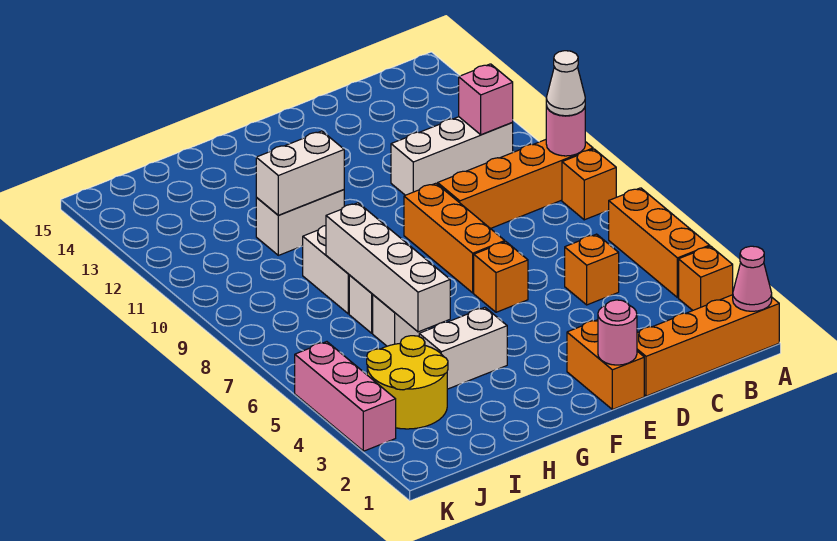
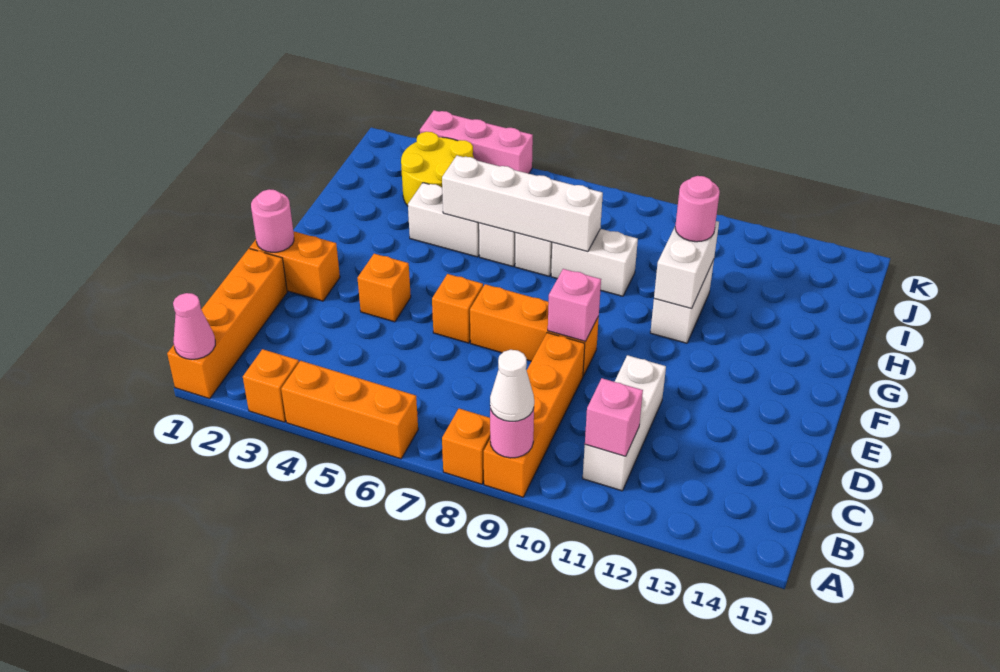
orange 1x1 brick [565,234,619,305] -> orange 1x1 brick moved to [358,254,411,322]
none -> pink 1x1 brick [548,269,601,342]
white 1x2 brick [419,307,507,389] -> white 1x2 brick turned to [408,183,479,257]
none -> pink 1x1 round brick [675,176,720,242]

